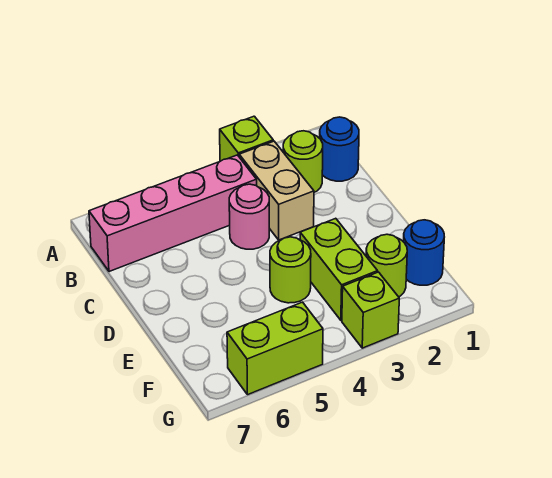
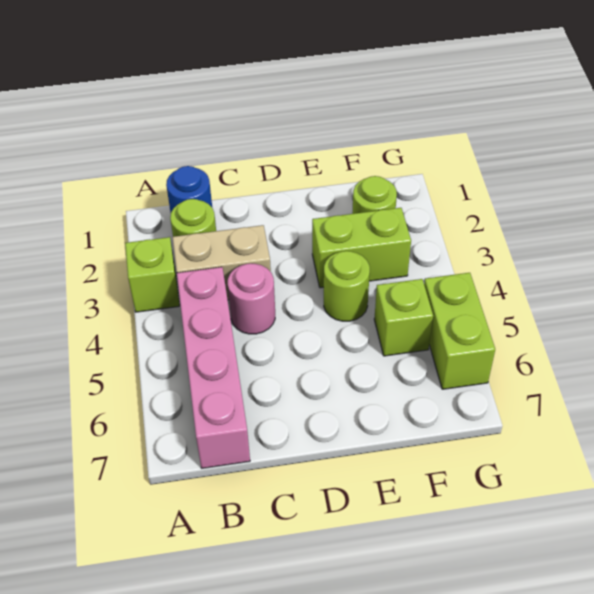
blue 1x1 round brick [403,220,444,285] -> none
lime 1x1 brick [342,272,399,348] -> lime 1x1 brick moved to [374,279,433,356]

